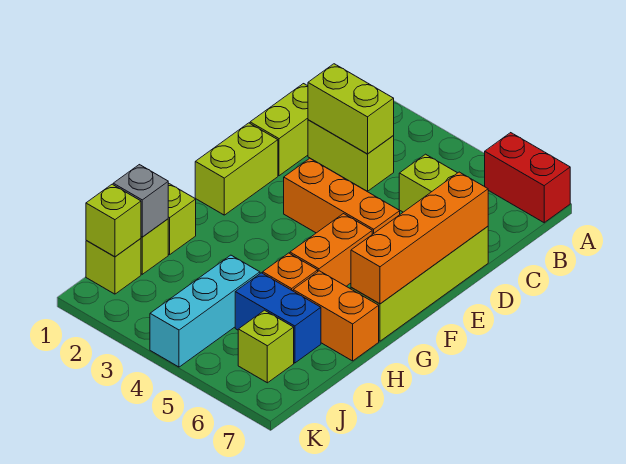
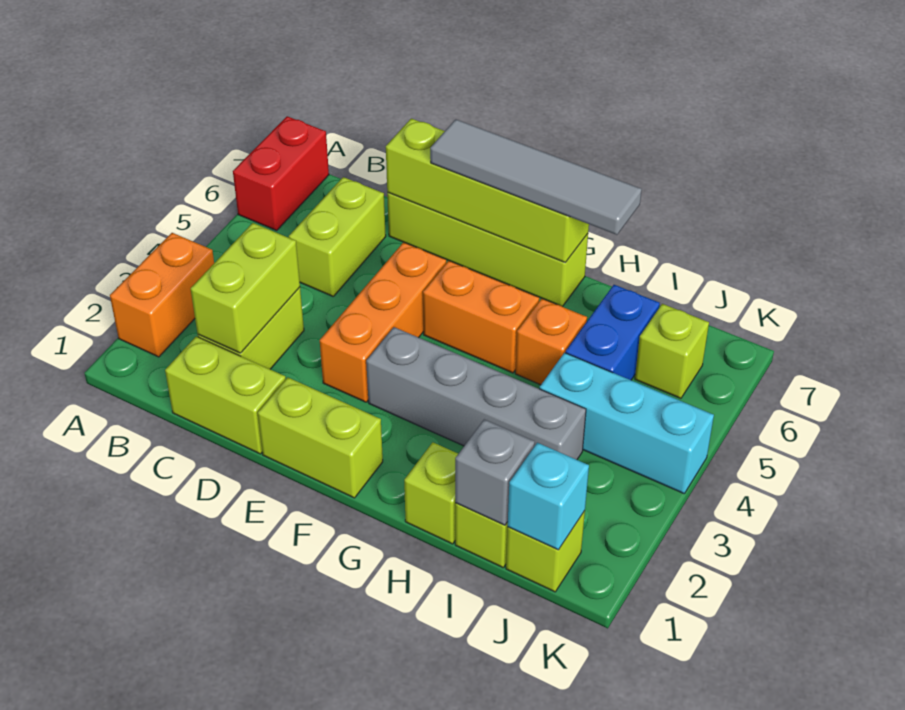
orange 1x4 brick [351,172,488,304] -> lime 1x4 brick [386,118,589,262]
none -> grey 1x4 tile [430,119,642,235]
none -> grey 1x4 brick [366,327,586,460]
orange 1x2 brick [293,271,379,361] -> orange 1x2 brick moved to [110,233,214,357]
lime 1x1 brick [86,184,141,257] -> cyan 1x1 brick [508,443,589,550]

